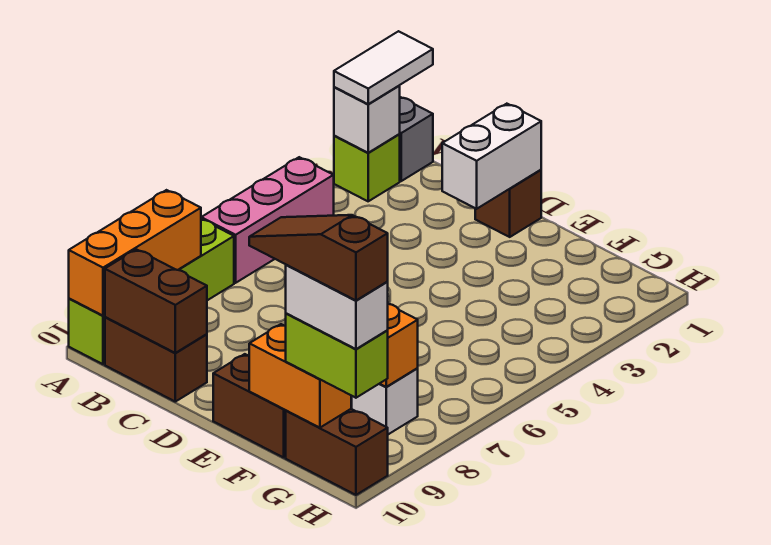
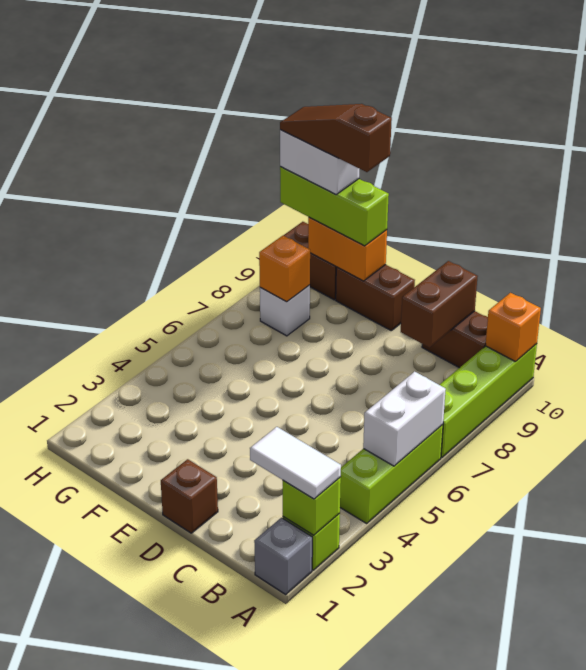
white 1x2 tile [334,31,433,104] -> white 1x2 tile turned to [250,427,341,499]
white 1x1 brick [334,85,400,153] -> lime 1x1 brick [283,477,341,535]
pink 1x3 brick [201,157,334,283] -> lime 1x3 brick [340,425,443,523]
orange 1x3 brick [69,190,201,316] -> orange 1x1 brick [485,293,541,362]
brown 1x2 brick [105,249,207,353] -> brown 1x2 brick turned to [401,261,478,348]
white 1x2 brick [442,104,541,209] -> white 1x2 brick moved to [363,372,446,466]
brown 1x3 slope [249,215,388,300] -> brown 1x3 slope turned to [280,104,392,172]
lime 1x2 brick [286,313,388,398] -> lime 1x3 brick [280,167,389,246]

